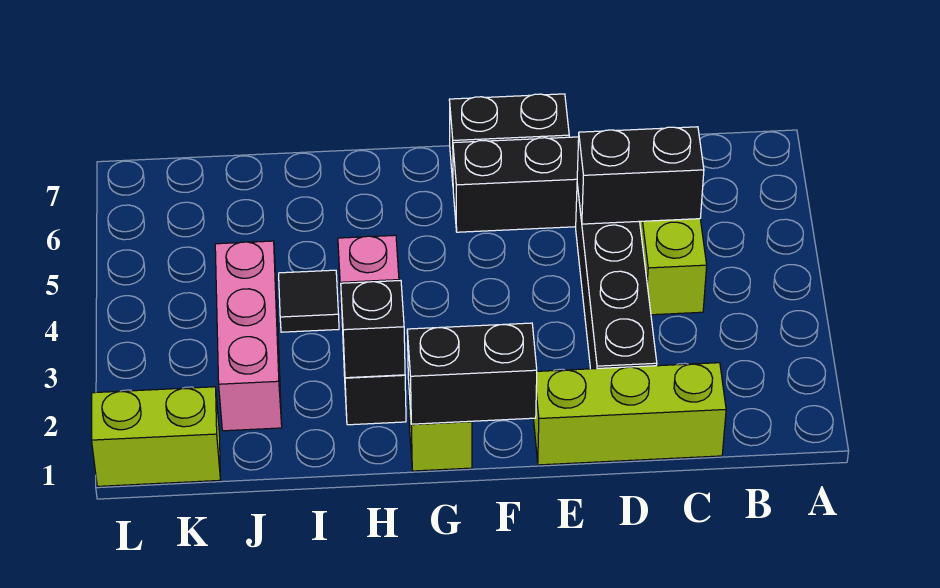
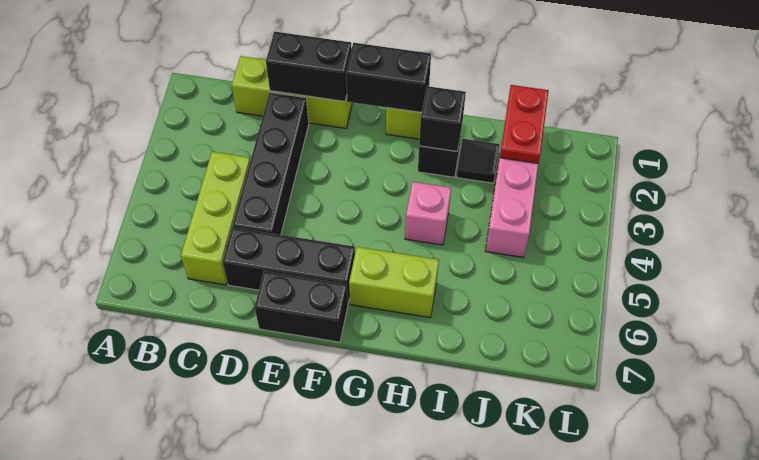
black 1x2 brick [577,127,704,224] -> black 1x2 brick moved to [266,32,352,101]
black 1x1 tile [279,270,339,332] -> black 1x1 tile moved to [457,139,499,183]
none -> red 1x2 plate [500,85,549,163]
lime 1x2 brick [91,387,220,486] -> lime 1x2 brick moved to [349,247,439,318]

